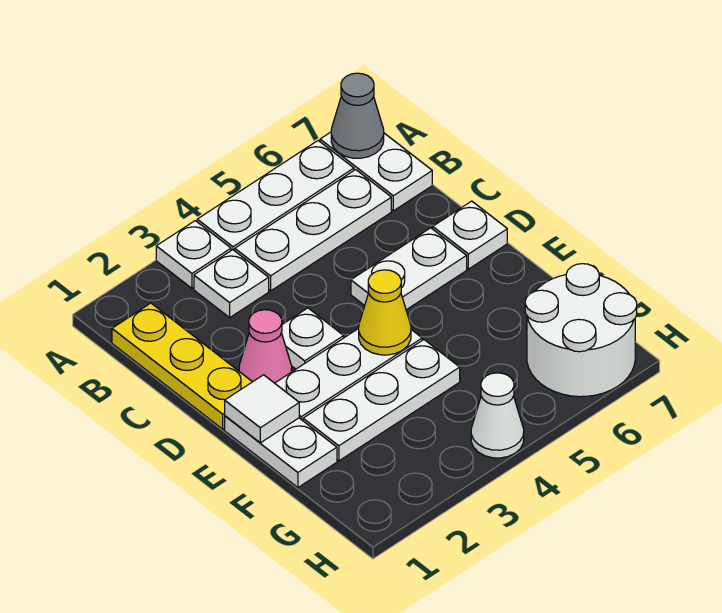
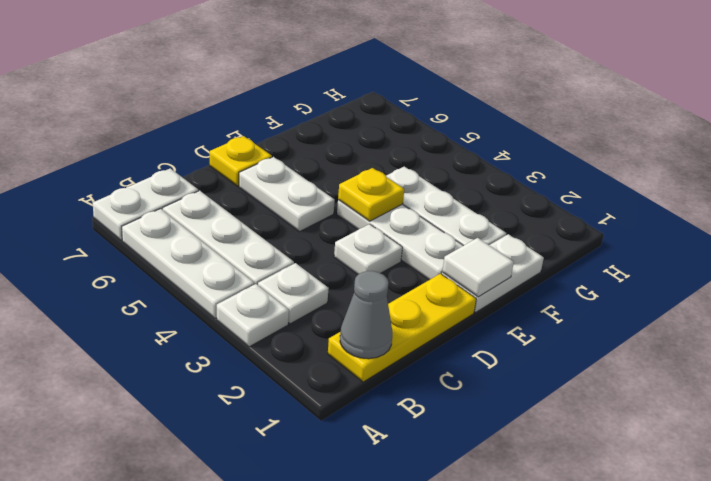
grey 1x1 cone [331,73,384,158] -> grey 1x1 cone moved to [340,271,392,359]
pink 1x1 cone [239,310,292,383] -> none
white 1x1 plate [433,201,507,269] -> yellow 1x1 plate [210,136,272,186]
yellow 1x1 cone [359,270,411,355] -> yellow 1x1 plate [338,168,404,221]
white 2x2 round brick [525,264,637,397] -> none
white 1x1 cone [471,373,524,458] -> none

